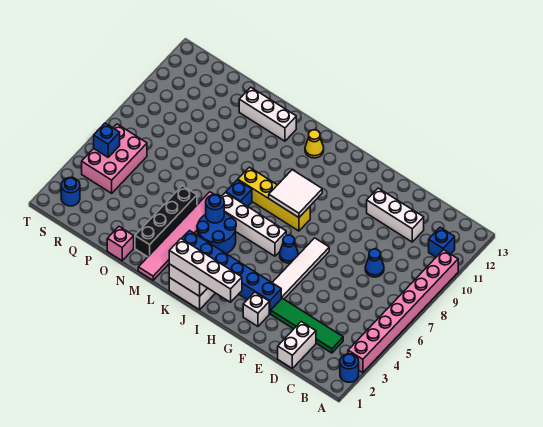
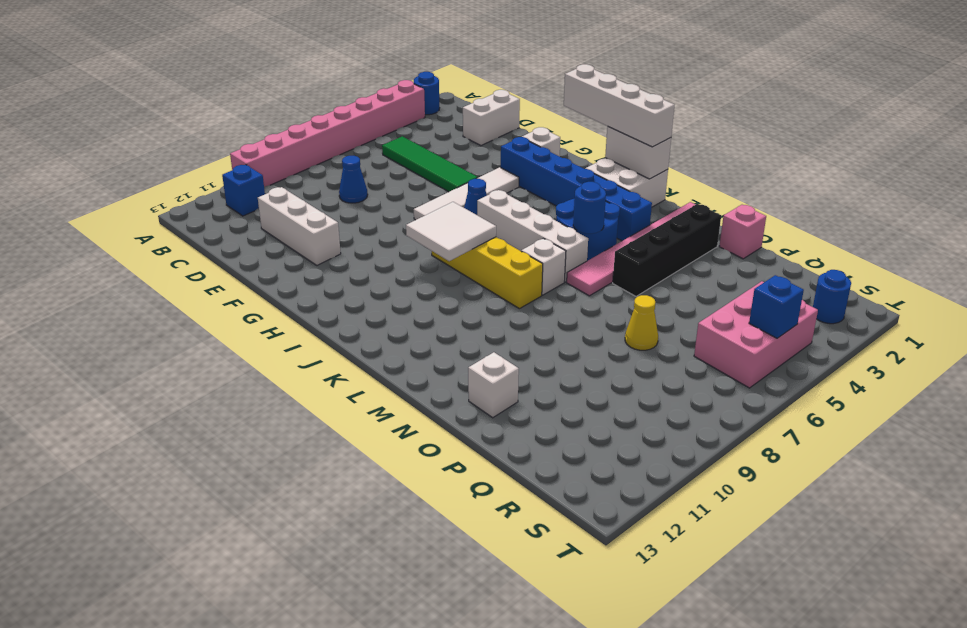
green 1x4 tile [271,298,343,353] -> green 1x4 tile moved to [382,136,478,192]
yellow 1x1 cone [305,130,324,158] -> yellow 1x1 cone moved to [625,295,658,350]
blue 1x1 brick [226,180,252,206] -> white 1x1 brick [521,238,566,295]
white 1x3 brick [239,87,296,141] -> white 1x1 brick [468,352,519,418]

